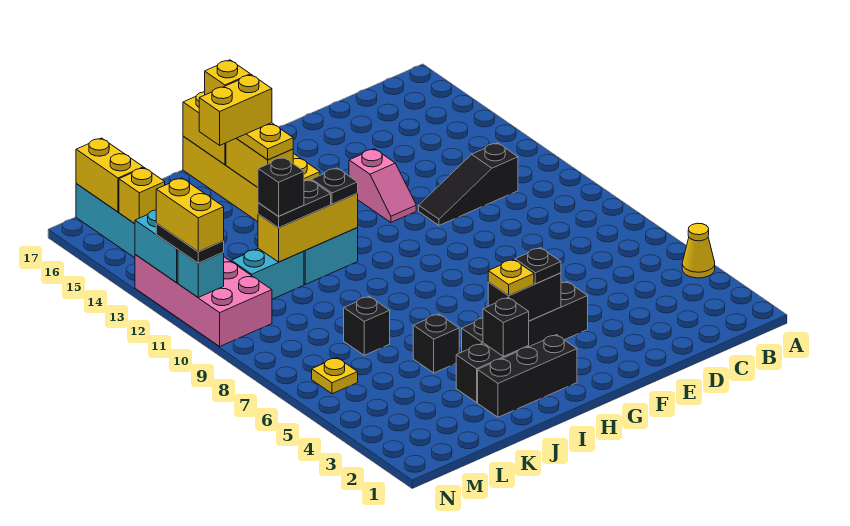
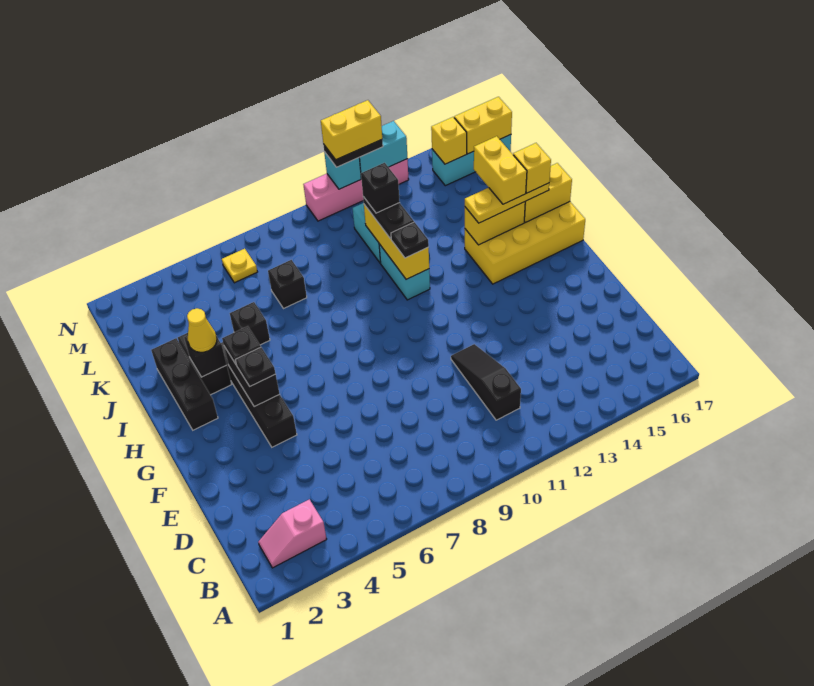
yellow 1x1 cone [682,223,715,278] -> yellow 1x1 cone moved to [187,308,217,352]
pink 1x2 slope [349,149,416,222] -> pink 1x2 slope moved to [259,499,327,568]
yellow 1x1 plate [488,260,534,296] -> black 1x1 plate [222,326,261,364]
pink 2x4 brick [135,254,272,346] -> pink 1x4 brick [303,159,409,221]

